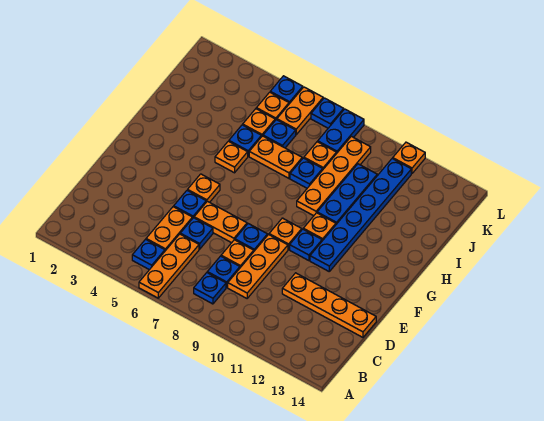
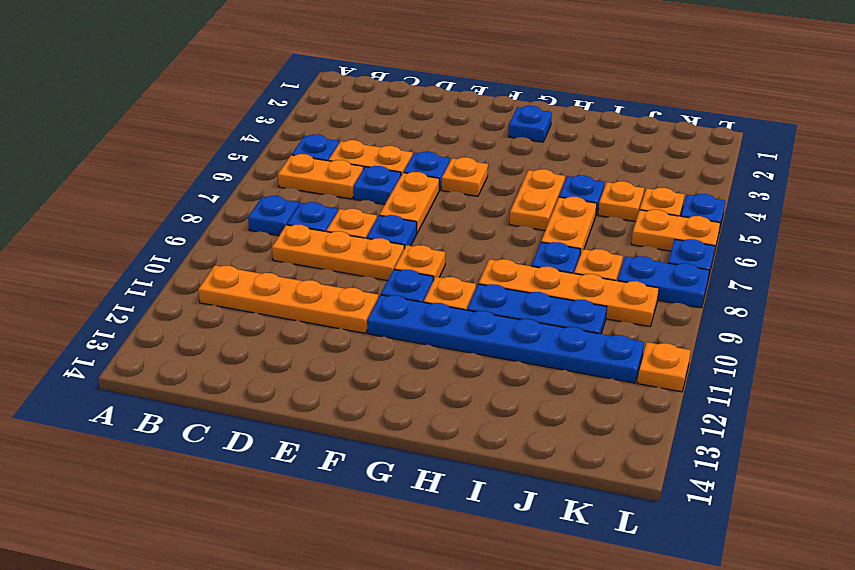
orange 1x3 plate [139,234,199,298] -> orange 1x2 plate [278,154,363,199]
orange 1x4 plate [282,273,376,337] -> orange 1x4 plate turned to [198,265,378,333]
orange 1x1 plate [215,141,248,173] -> orange 1x2 plate [509,169,565,231]
blue 1x1 plate [263,120,296,148] -> blue 1x1 plate moved to [508,106,552,142]

